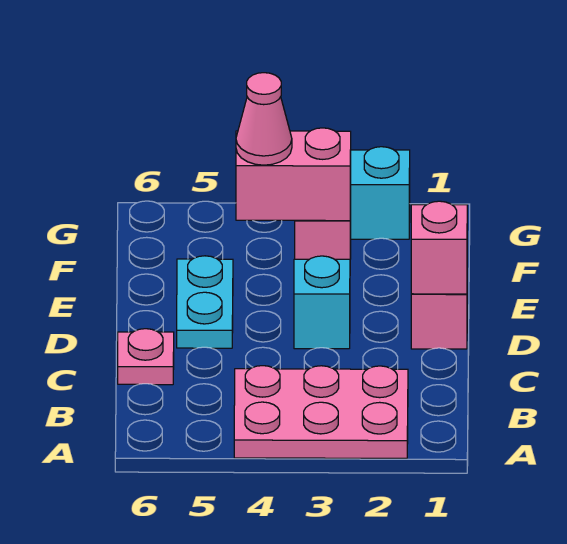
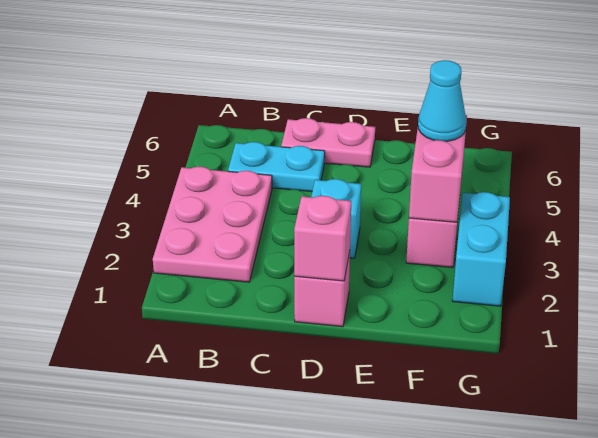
pink 1x1 plate [118,329,174,385] -> pink 1x2 plate [281,118,375,167]
cyan 1x2 plate [177,256,233,348] -> cyan 1x2 plate moved to [228,142,325,192]
pink 1x1 cone [236,73,292,165] -> cyan 1x1 cone [418,60,466,141]

